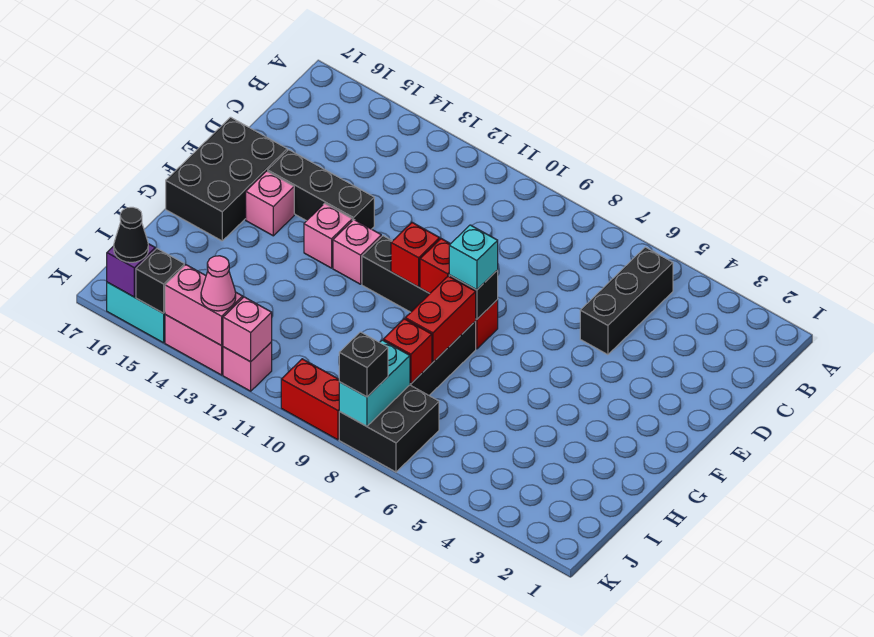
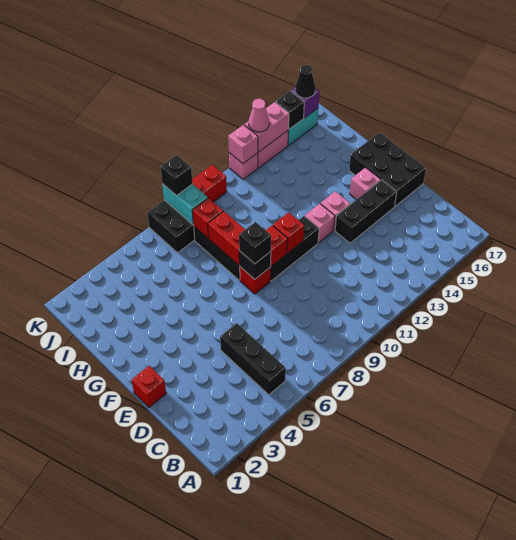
none -> red 1x1 brick [132,366,166,407]
cyan 1x1 brick [449,225,498,290] -> black 1x1 brick [239,222,271,264]

